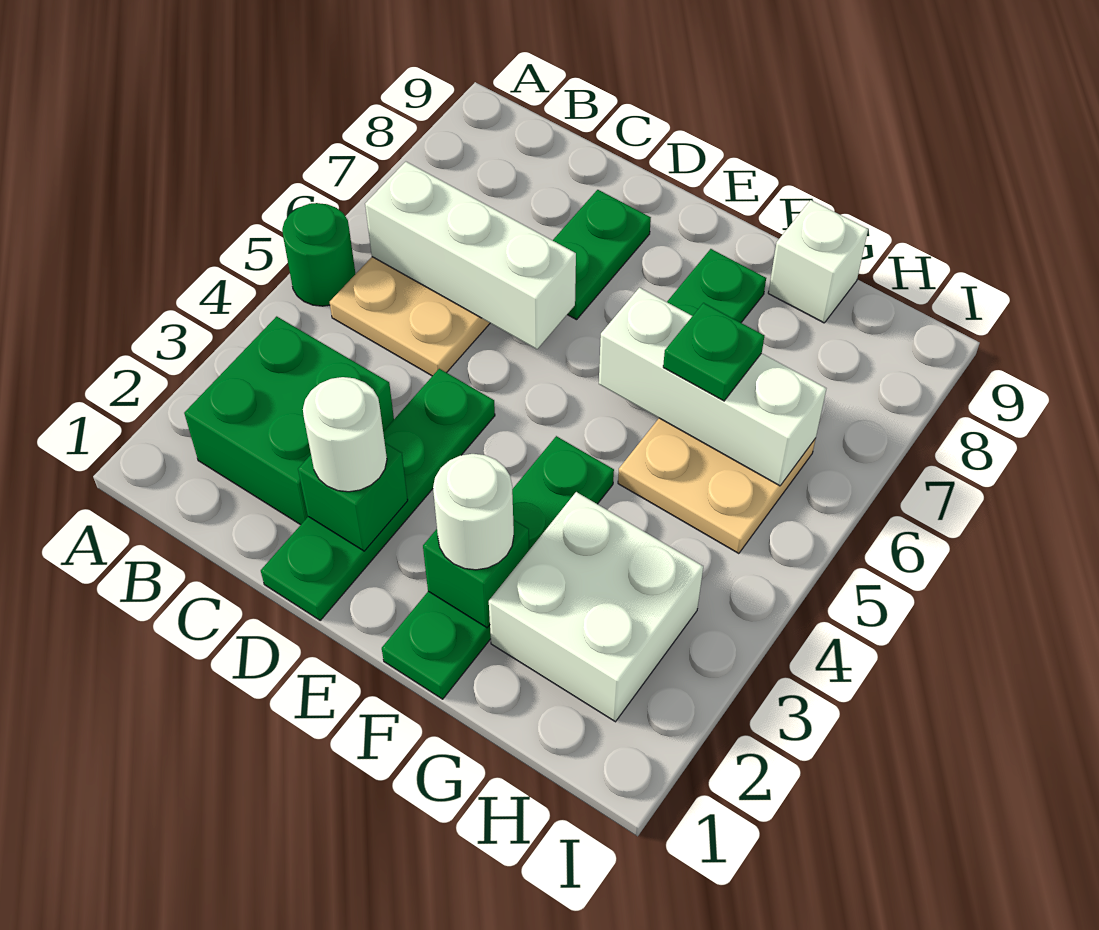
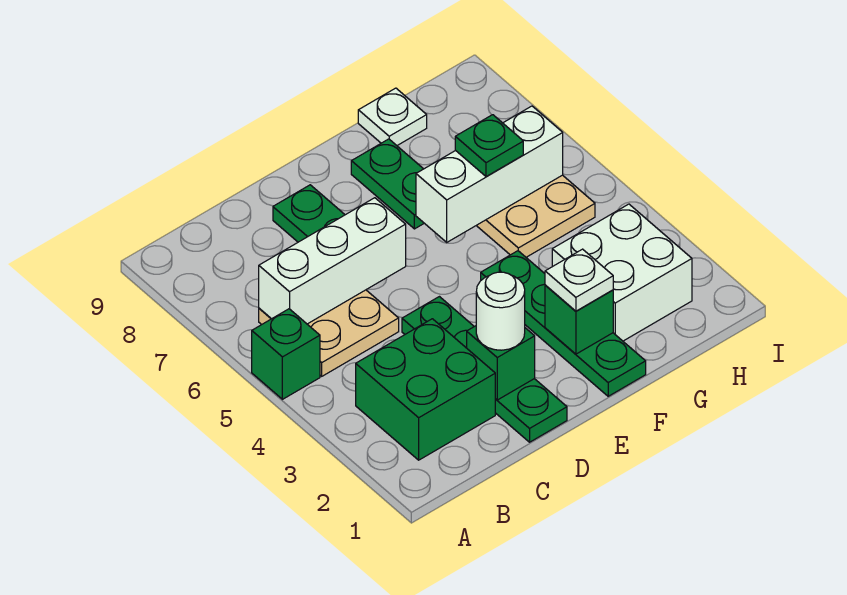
green 1x1 round brick [282,203,355,306] -> green 1x1 brick [252,309,320,399]
white 1x1 round brick [433,454,514,570] -> white 1x1 plate [545,249,613,311]
white 1x1 brick [768,200,868,323] -> white 1x1 plate [358,88,427,145]

